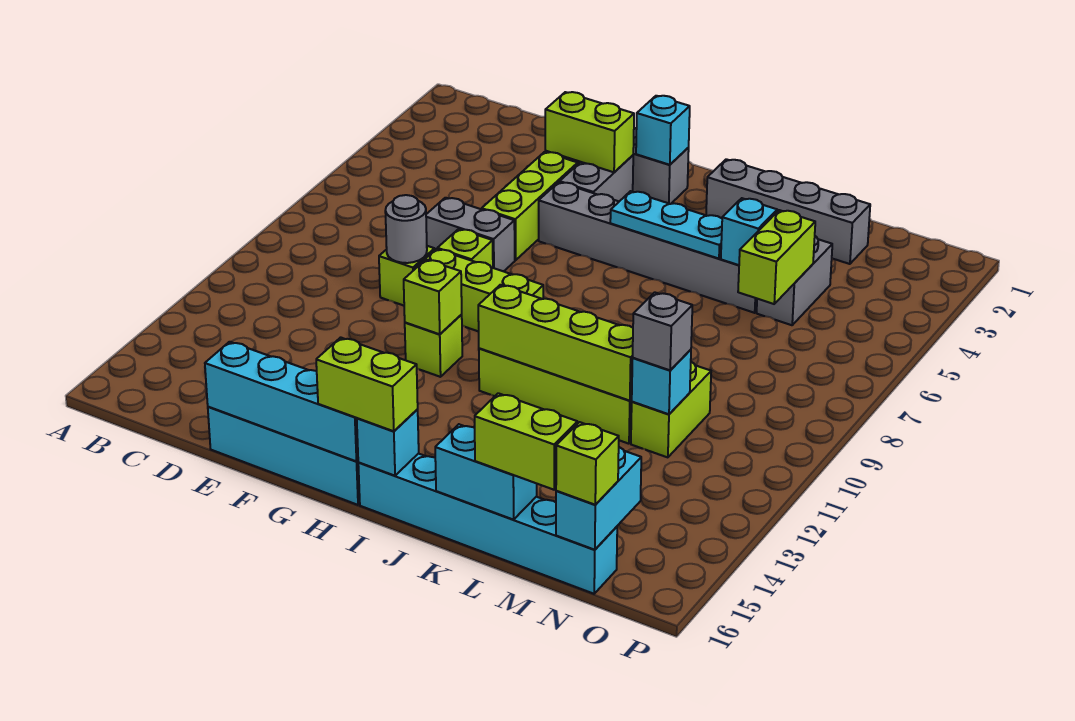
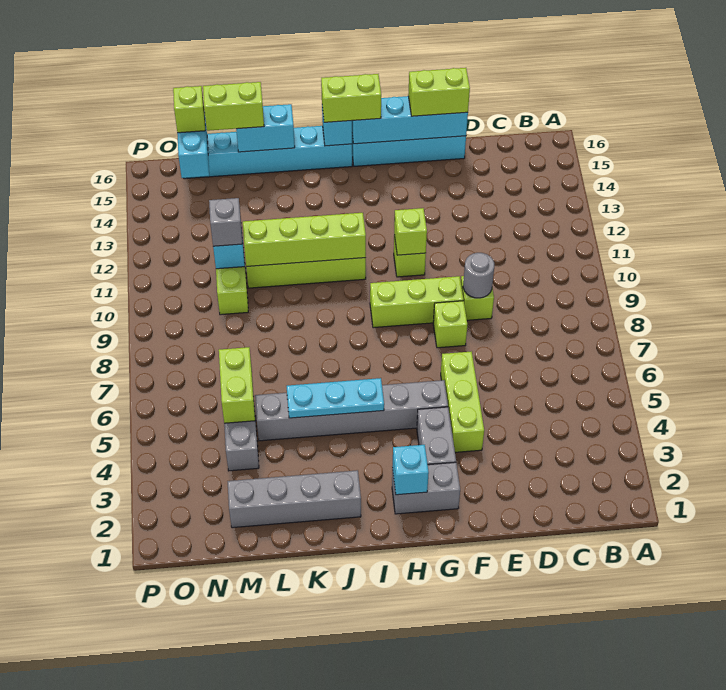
grey 1x2 brick [426,198,515,271] -> none
lime 1x2 brick [545,92,634,172] -> lime 1x2 brick moved to [408,68,470,116]
cyan 1x1 brick [721,198,777,265] -> none

